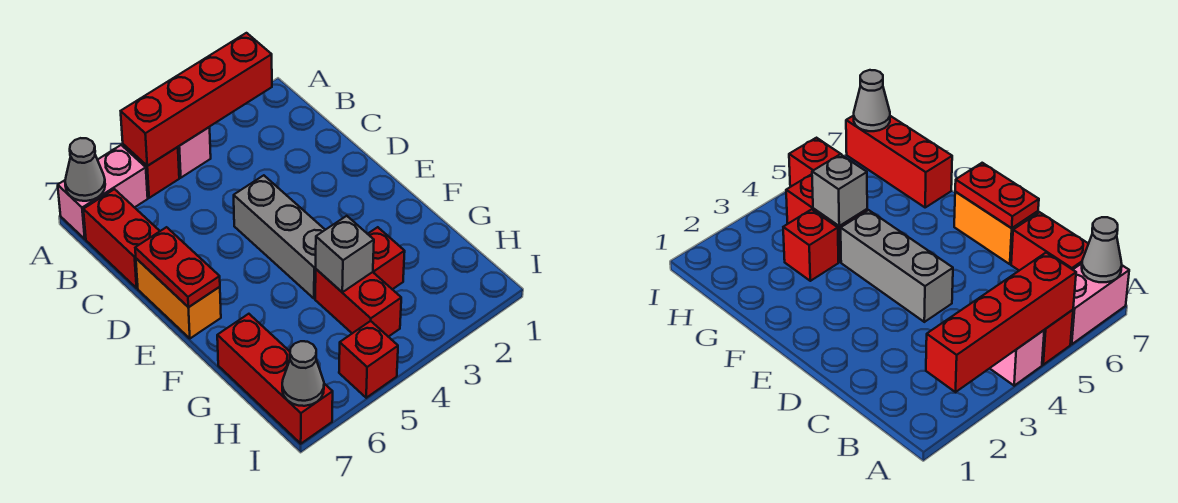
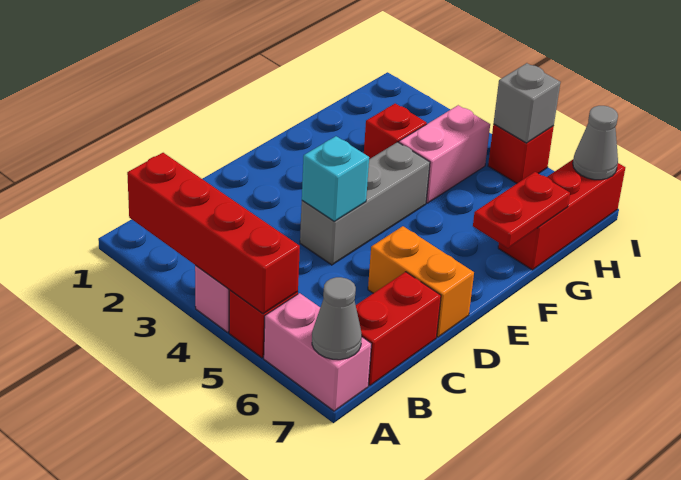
none -> cyan 1x1 brick [302,136,369,222]
orange 1x2 brick [136,259,221,338] -> orange 1x2 brick turned to [368,226,474,337]
red 1x2 plate [135,227,220,307] -> red 1x2 plate moved to [473,172,570,248]
red 1x2 brick [315,269,401,337] -> pink 1x2 brick [399,105,490,203]
grey 1x1 brick [316,216,374,292] -> grey 1x1 brick moved to [494,63,560,143]

